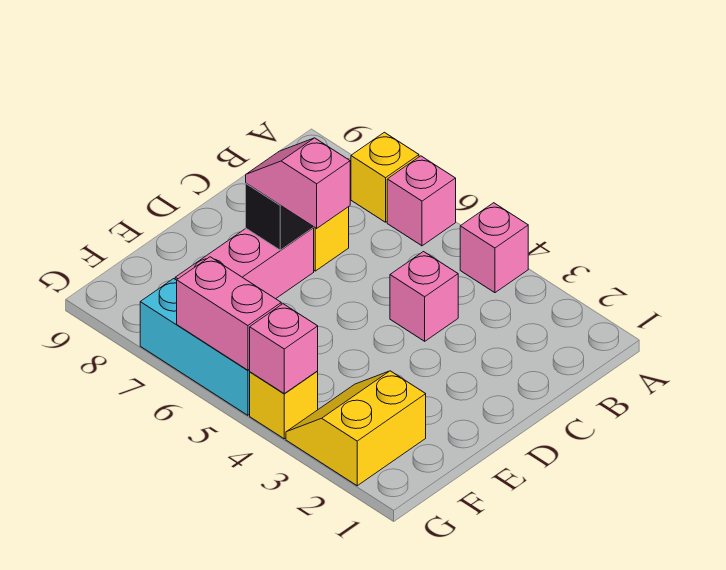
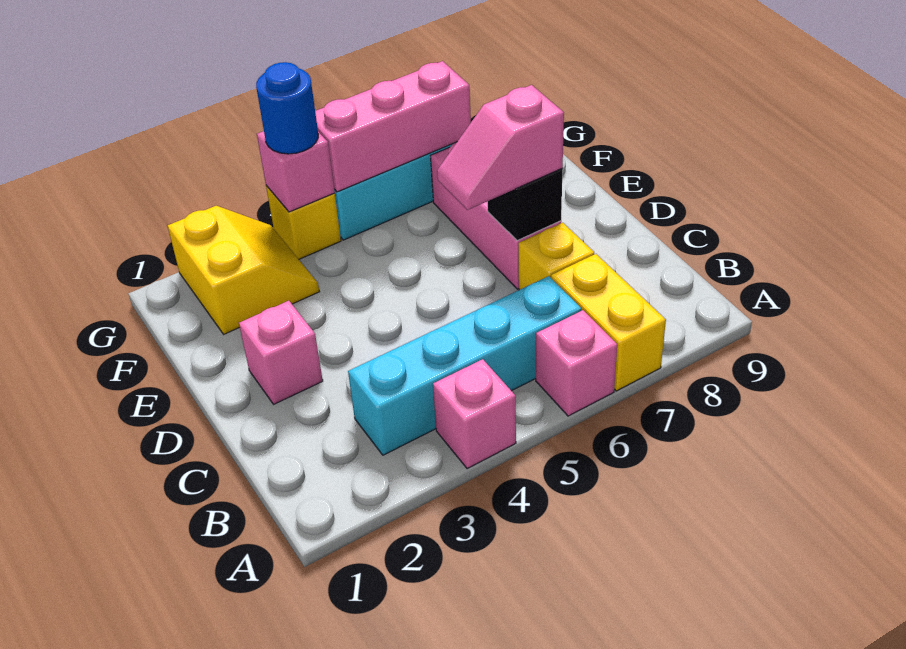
yellow 1x1 brick [351,132,419,222] -> yellow 1x2 brick [551,254,666,391]
none -> cyan 1x4 brick [348,276,581,455]
pink 1x1 brick [390,252,458,341] -> pink 1x1 brick moved to [239,301,323,404]
pink 1x2 slope [246,138,350,228] -> pink 1x2 slope turned to [437,85,564,210]
none -> blue 1x1 round brick [256,62,318,154]
pink 1x2 brick [177,257,281,370] -> pink 1x3 brick [315,61,471,192]

